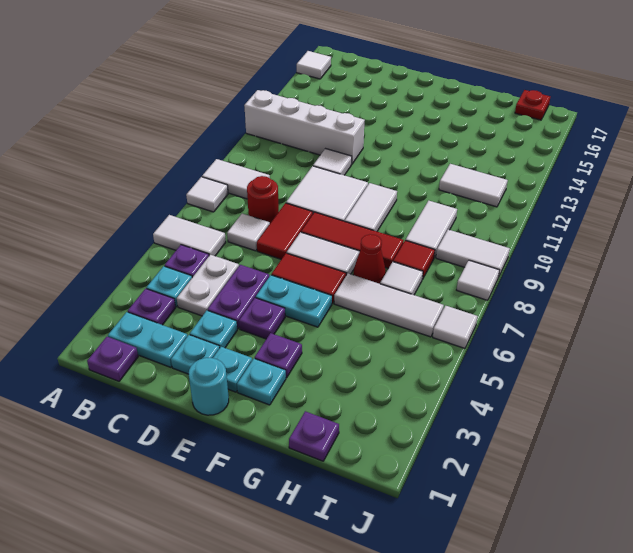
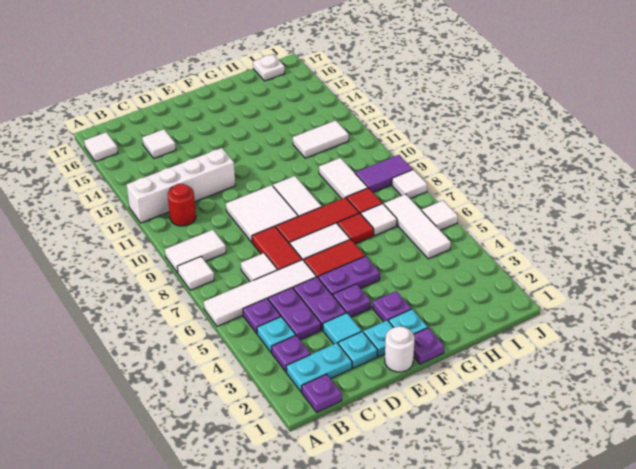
white 1x2 tile [153,215,226,256] -> white 1x4 tile [204,260,316,326]
white 1x2 plate [177,255,239,316] -> purple 1x2 plate [268,288,321,340]
red 1x1 round brick [247,176,279,223] -> red 1x1 round brick moved to [168,184,196,226]
cyan 1x1 plate [190,310,237,348] -> cyan 1x1 tile [323,313,362,344]
white 1x1 tile [313,149,352,175] -> white 1x1 tile moved to [142,129,176,158]
cyan 1x1 round brick [189,358,229,415] -> white 1x1 round brick [385,326,415,372]
cyan 1x2 plate [256,275,332,327] -> purple 1x2 plate [318,256,380,295]
white 1x3 tile [334,274,444,337] -> white 1x3 tile turned to [384,194,451,259]
red 1x1 cone [353,234,386,284] -> red 1x1 tile [338,213,374,244]
purple 1x1 plate [289,411,339,461] -> purple 1x1 plate moved to [414,328,444,364]
white 1x2 tile [436,230,510,278] -> purple 1x2 tile [355,155,413,192]
red 1x1 plate [515,90,550,120] -> white 1x1 plate [253,54,285,81]

